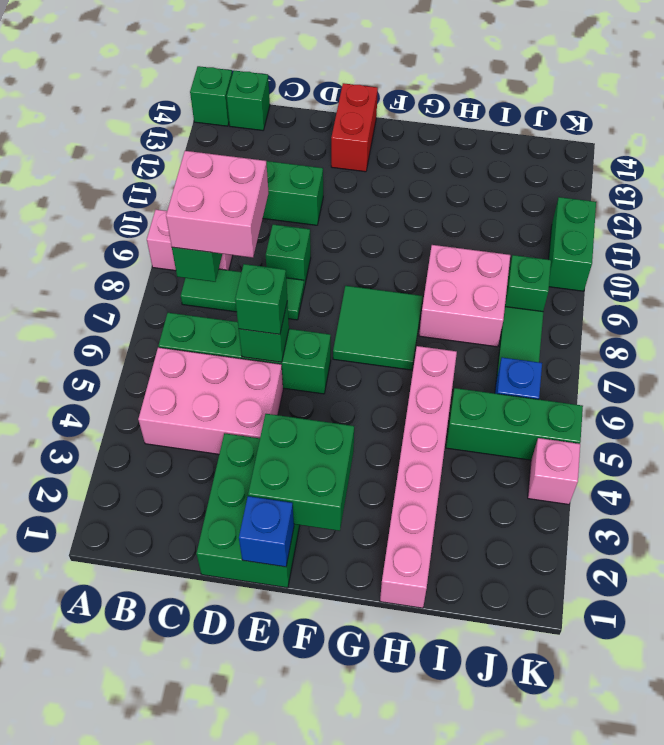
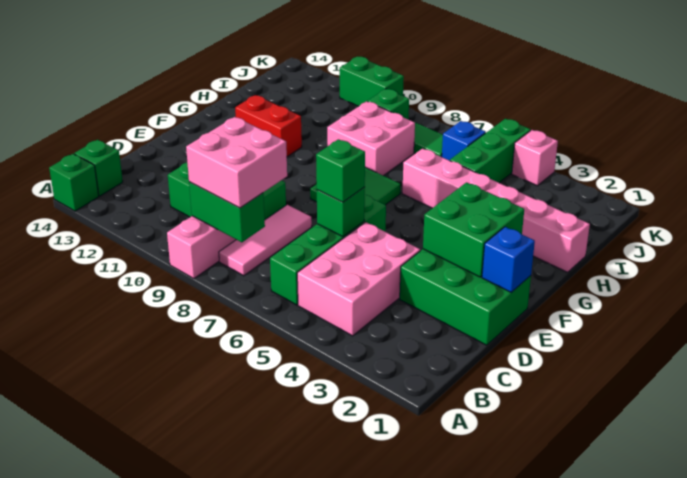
green 1x3 tile [181,269,304,320] -> pink 1x3 tile [219,205,312,276]
red 1x2 brick [331,83,378,172] -> red 1x2 brick moved to [235,95,302,157]

